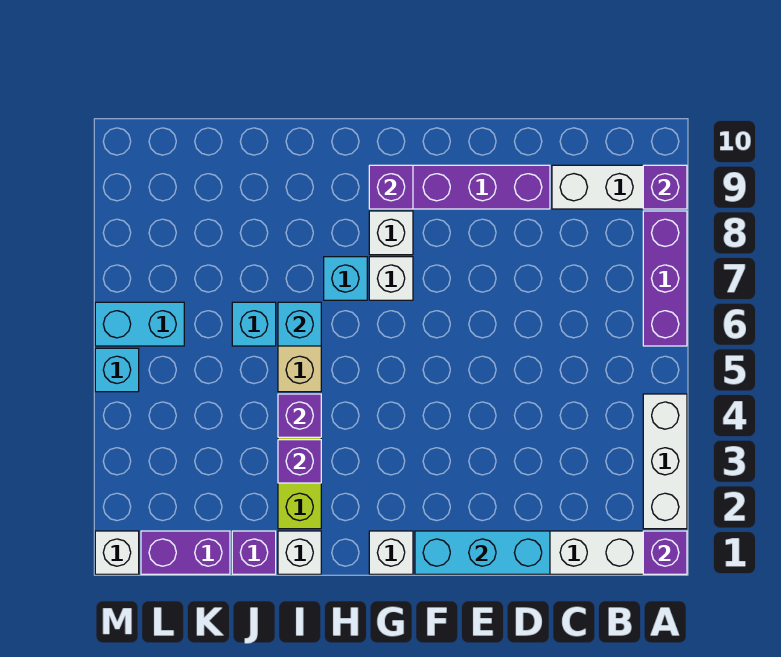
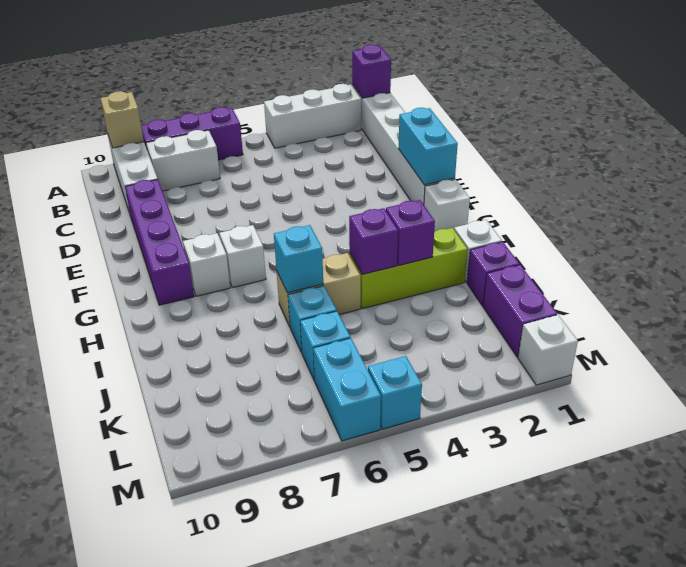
purple 1x1 brick [643,165,687,209] -> tan 1x1 brick [100,91,144,148]
none -> white 1x2 brick [146,130,220,191]
cyan 1x3 brick [415,531,550,574] -> cyan 1x2 brick [398,108,458,185]
purple 1x1 brick [369,165,413,209] -> none
cyan 1x1 brick [324,257,367,300] -> cyan 1x1 brick moved to [300,311,350,381]

